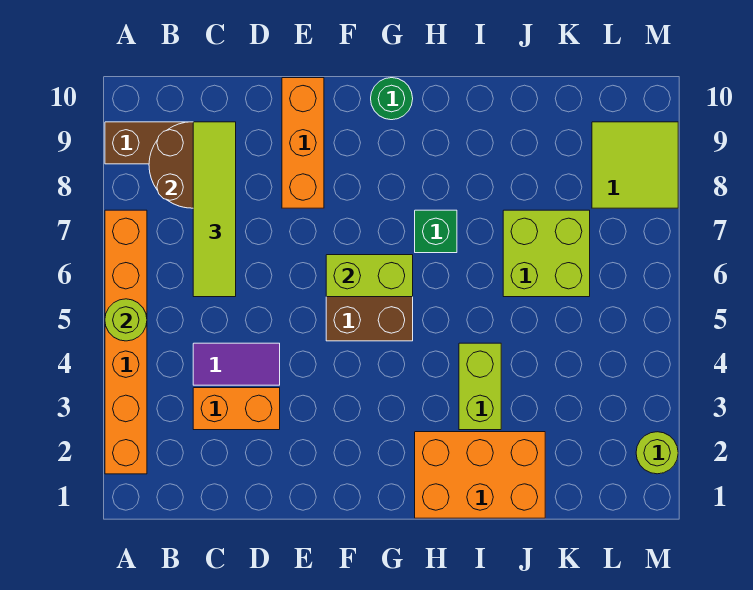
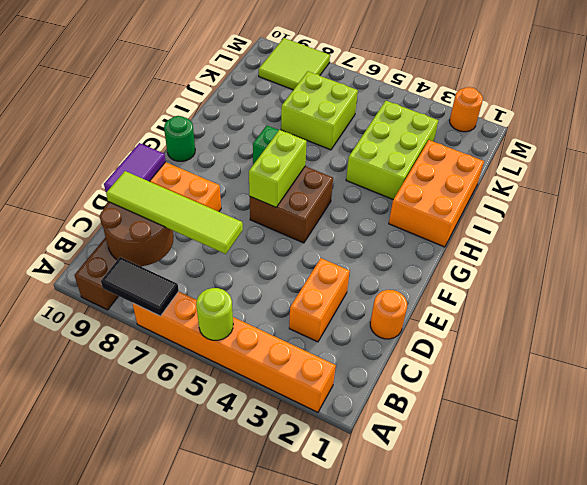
none -> black 1x2 tile [101,257,179,316]
purple 1x2 tile [193,343,280,385] -> purple 1x2 tile moved to [104,143,166,192]
none -> orange 1x1 round brick [370,290,407,339]
lime 1x2 brick [459,343,501,430] -> lime 2x3 brick [346,101,438,199]
lime 1x1 round brick [636,432,678,474] -> orange 1x1 round brick [449,87,483,132]

